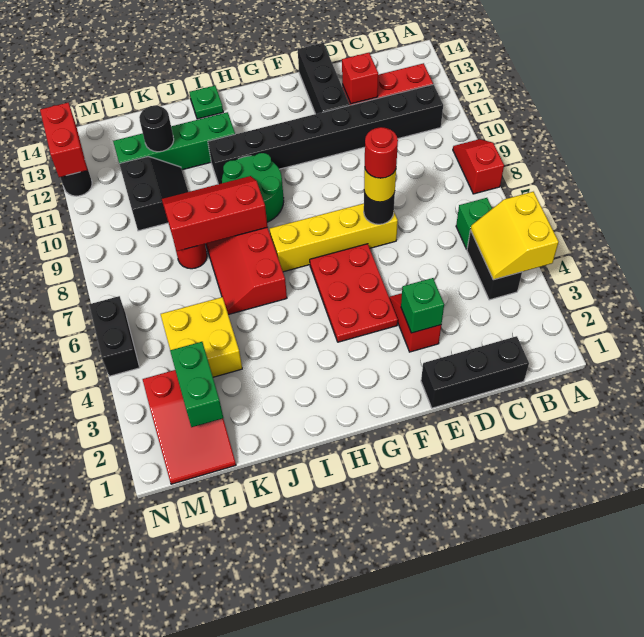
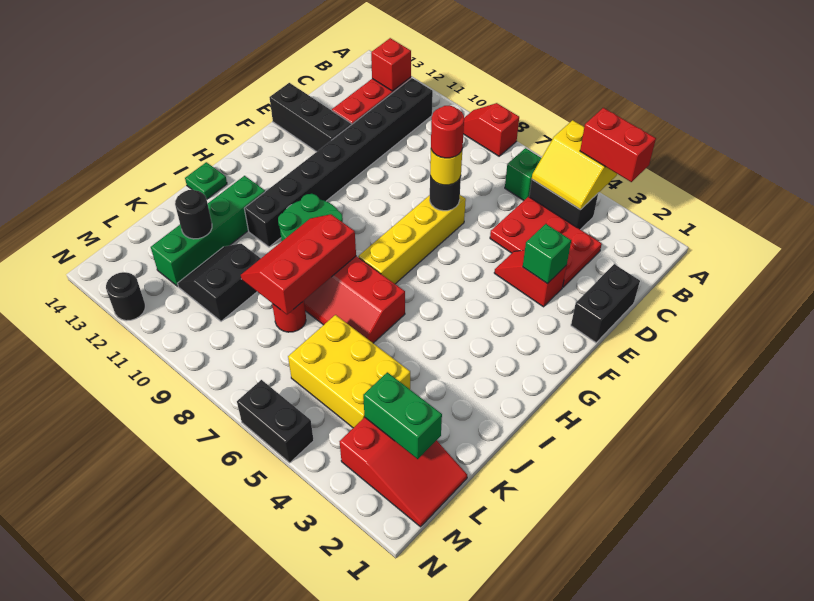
black 1x3 brick [421,336,529,408] -> black 1x2 brick [571,264,640,343]
red 1x1 brick [342,53,378,104] -> red 1x1 brick moved to [371,38,411,91]
red 2x3 plate [310,244,398,342] -> red 2x3 plate moved to [490,197,602,287]
yellow 2x2 brick [161,297,242,377] -> yellow 2x3 brick [288,315,410,428]
black 2x2 slope [119,157,188,231] -> black 2x2 slope turned to [178,244,261,321]
red 1x2 brick [40,103,87,177] -> red 1x2 brick moved to [580,108,656,182]

